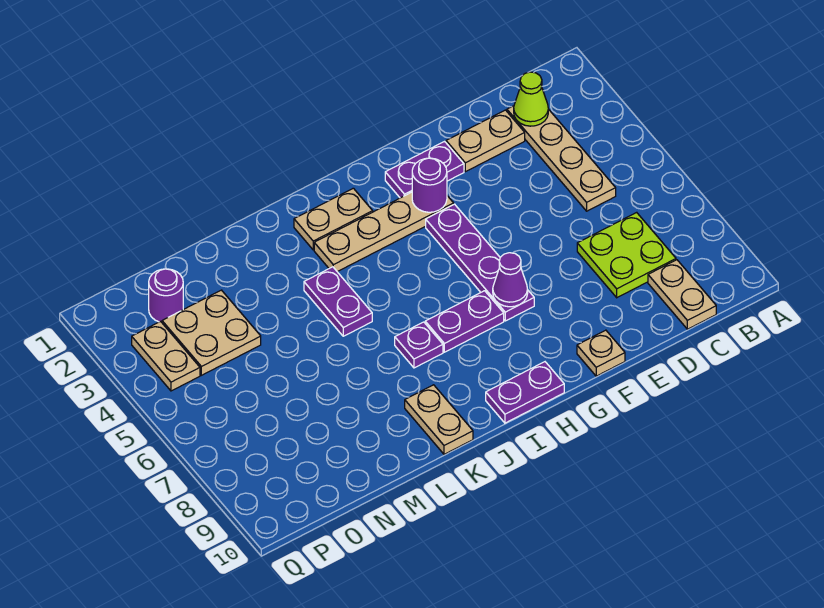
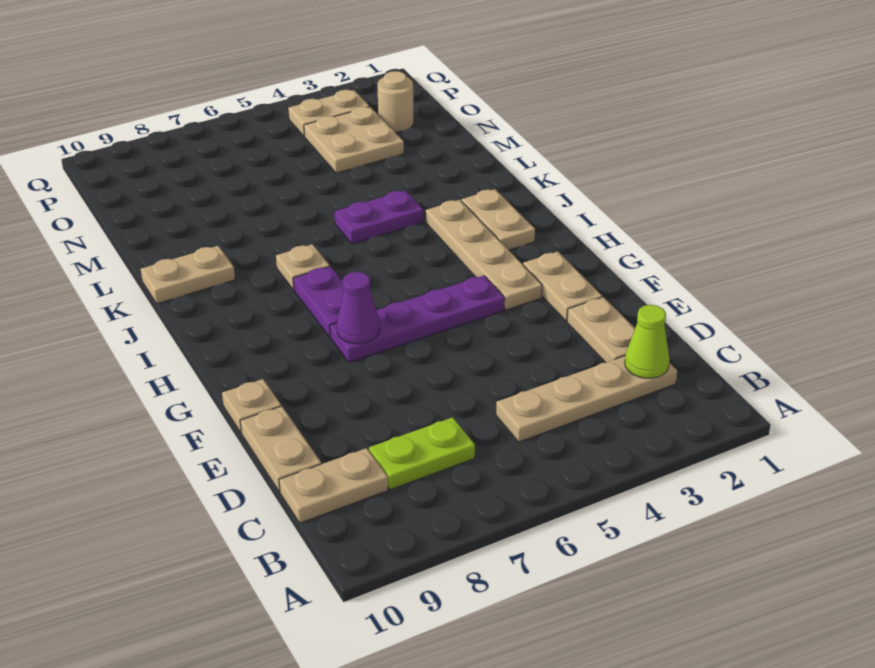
lime 2x2 plate [577,212,676,298] -> lime 1x2 plate [369,417,475,490]
none -> tan 1x2 plate [240,406,321,492]
purple 1x2 plate [385,141,464,198] -> tan 1x2 plate [523,252,602,321]
purple 1x1 round brick [412,158,447,212] -> none
purple 1x2 plate [486,362,564,423] -> none
purple 1x1 plate [395,322,443,368] -> tan 1x1 plate [276,244,330,290]
purple 1x1 round brick [149,269,183,322] -> tan 1x1 round brick [378,71,414,132]

